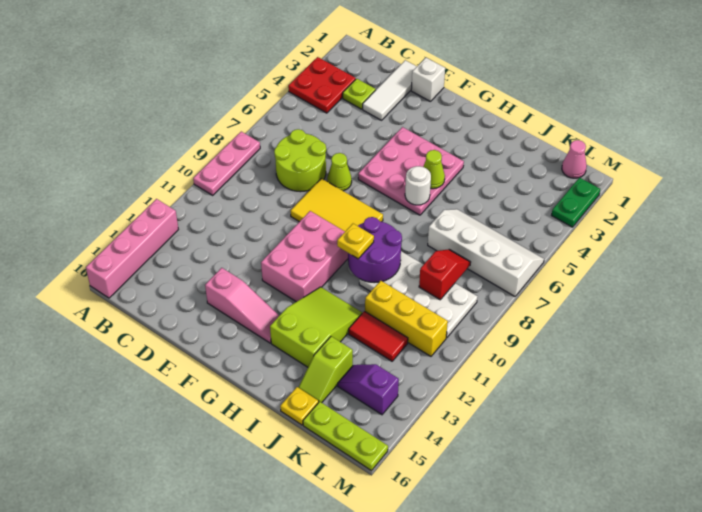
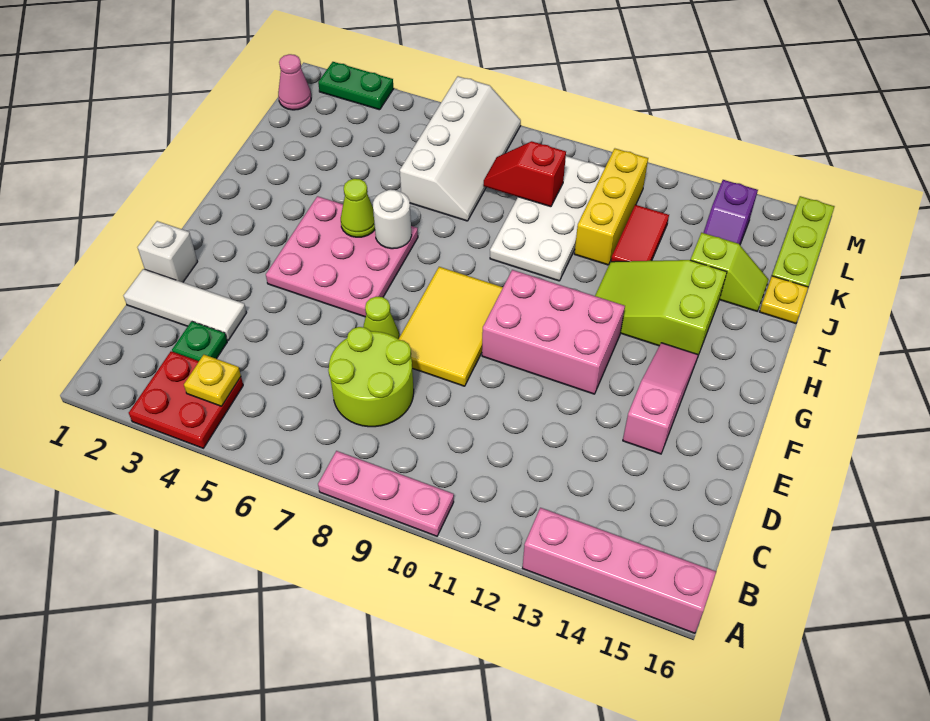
lime 1x1 plate [343,79,376,109] -> green 1x1 plate [172,321,227,361]
purple 2x2 round brick [348,217,402,283] -> none
yellow 1x1 plate [337,224,374,259] -> yellow 1x1 plate moved to [184,355,241,406]
white 2x4 slope [428,209,544,296] -> white 2x4 slope turned to [400,76,521,221]

